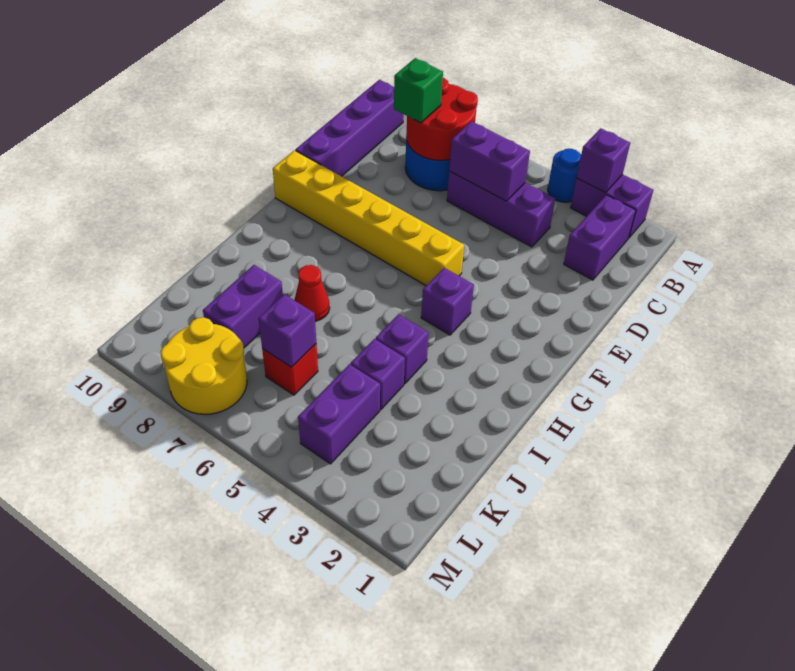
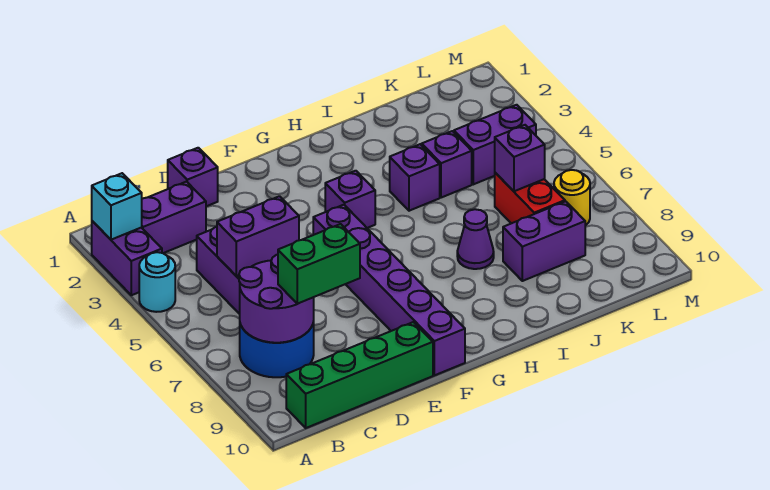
none -> cyan 1x1 brick [92,173,142,240]
purple 1x1 brick [577,128,630,193] -> purple 1x1 brick moved to [168,148,218,206]
blue 1x1 round brick [548,149,581,202] -> cyan 1x1 round brick [139,252,175,312]
red 2x2 round brick [406,78,478,161] -> purple 2x2 round brick [239,255,314,343]
purple 1x4 brick [296,80,404,176] -> green 1x4 brick [286,322,433,428]
purple 1x2 brick [449,121,530,201] -> purple 1x2 brick turned to [217,196,299,276]
green 1x1 brick [394,58,443,123] -> green 1x2 brick [278,224,360,304]
yellow 1x6 brick [273,150,464,286] -> purple 1x6 brick [313,205,465,375]
red 1x1 cone [295,265,330,321] -> purple 1x1 cone [457,209,494,269]
red 1x1 brick [262,344,318,395] -> red 1x2 brick [495,173,565,223]
yellow 2x2 round brick [161,317,247,414] -> yellow 1x1 round brick [554,170,590,226]

